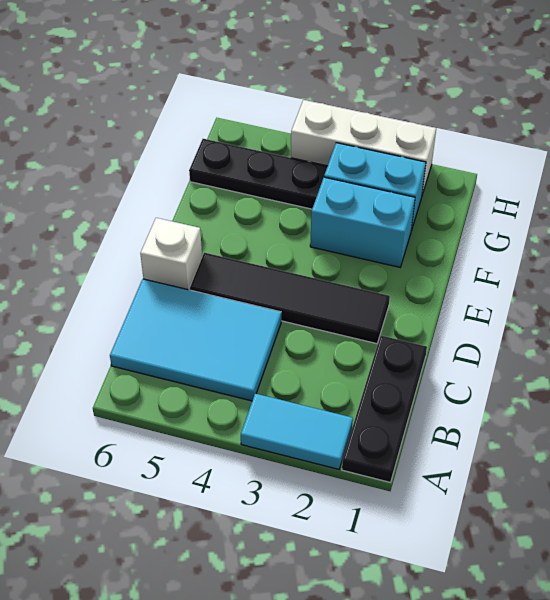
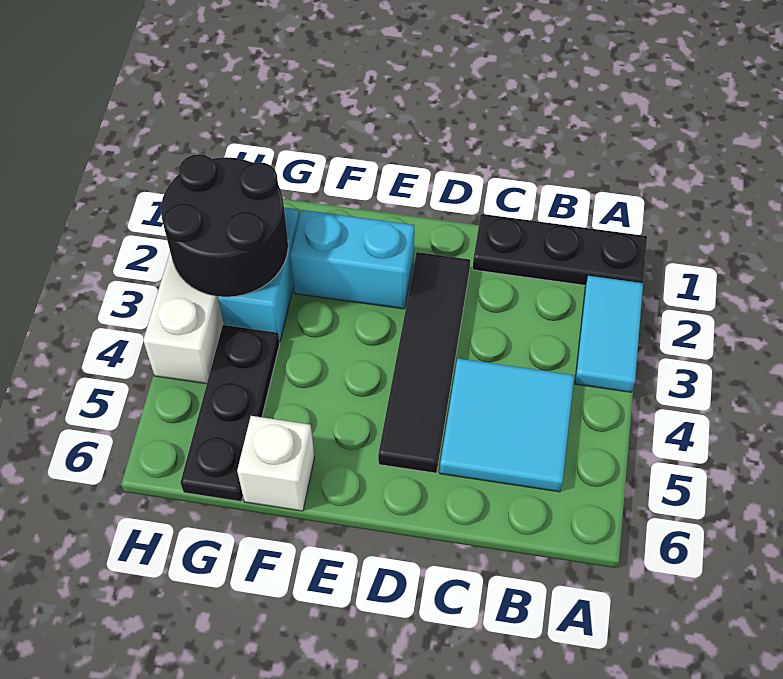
cyan 2x3 tile [110,279,281,401] -> cyan 2x2 tile [440,359,574,492]
white 1x1 brick [140,218,202,290] -> white 1x1 brick moved to [237,416,315,511]
cyan 1x2 brick [310,177,415,267] -> cyan 1x2 brick turned to [290,210,414,309]
none -> black 2x2 round brick [161,154,288,297]

